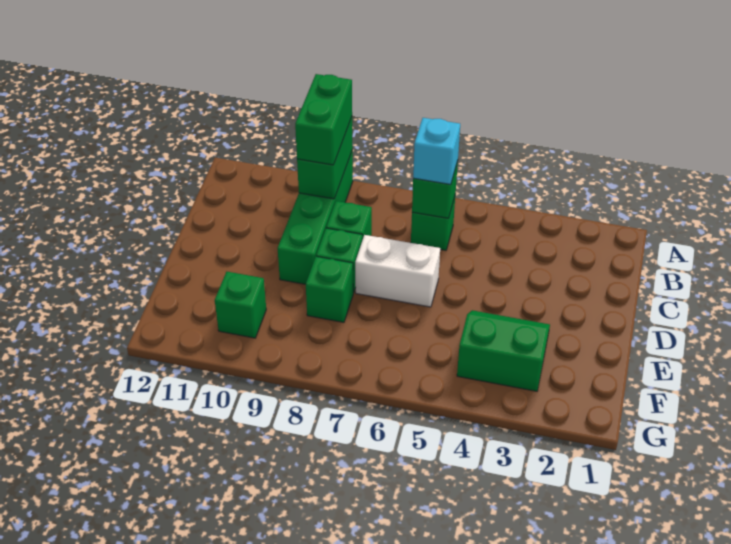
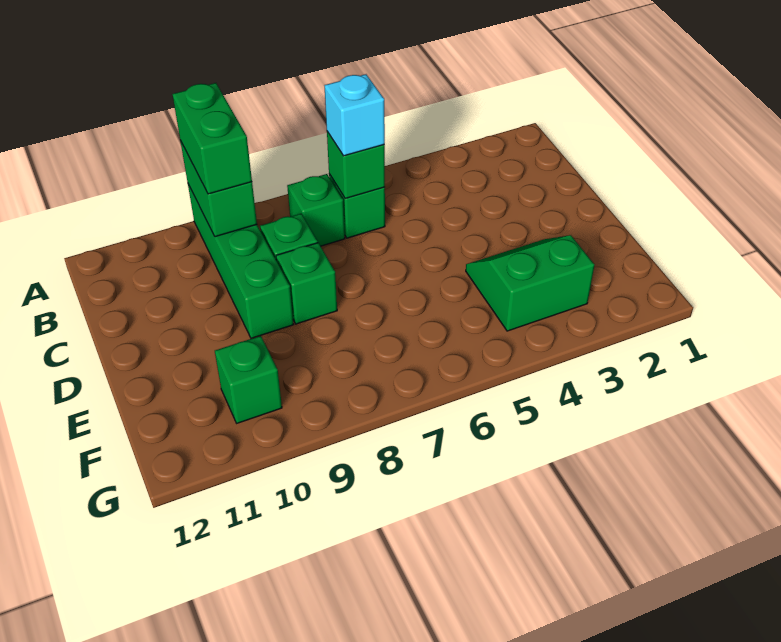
white 1x2 brick [355,235,440,307] -> none
green 1x1 brick [306,256,353,322] -> green 1x1 brick moved to [287,174,345,246]

